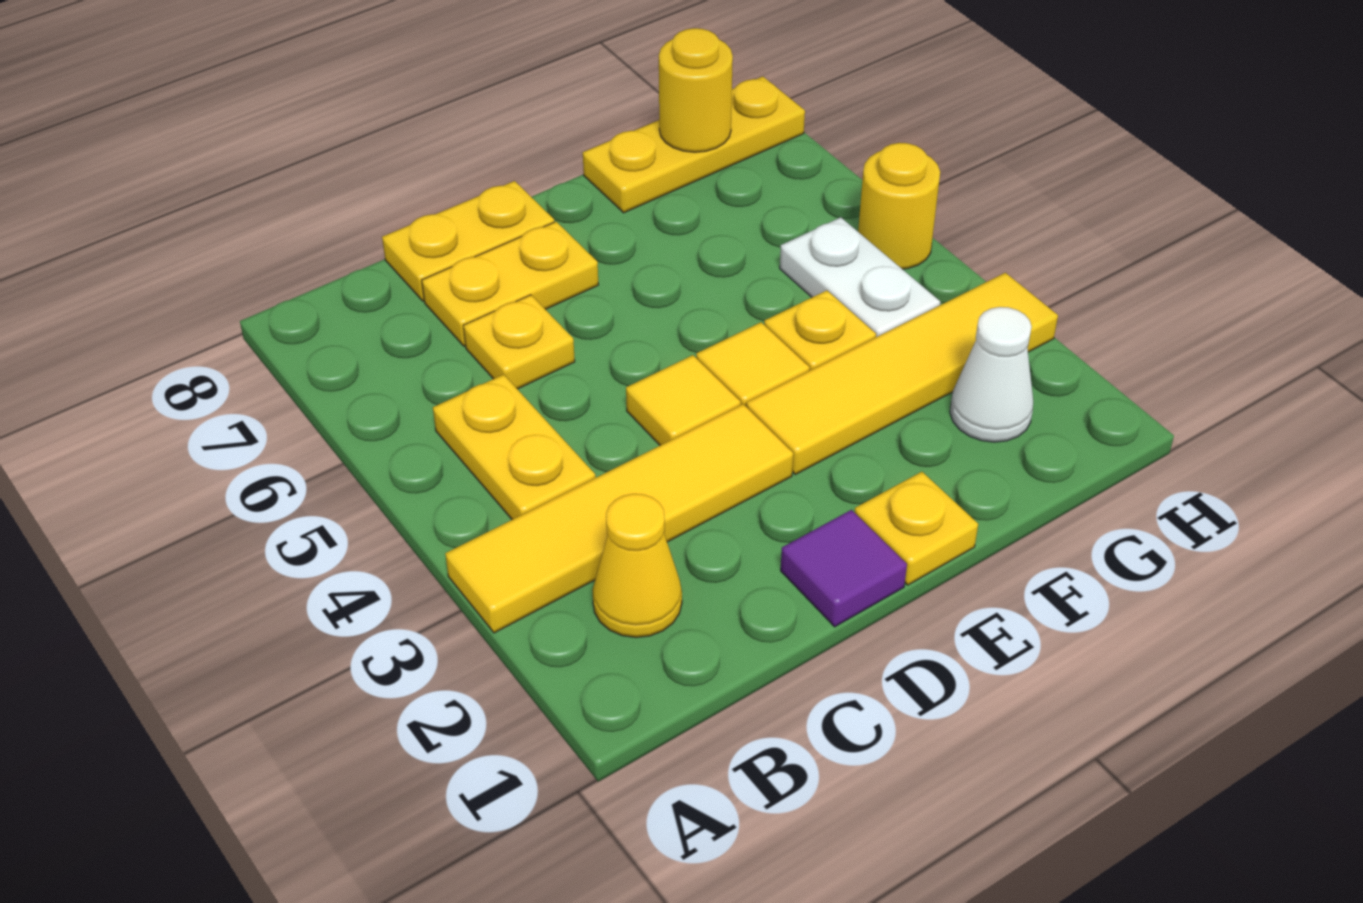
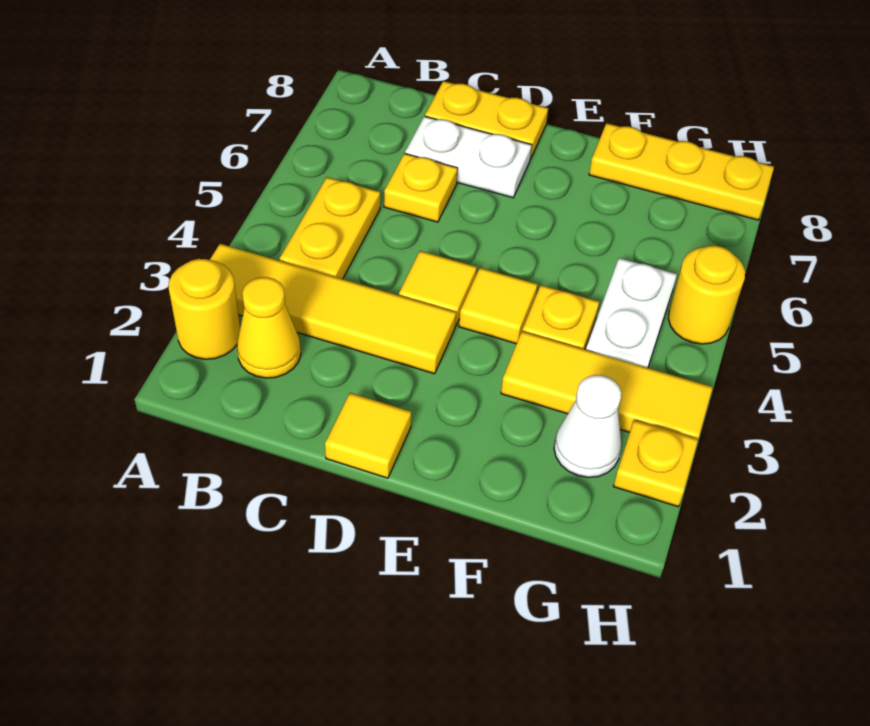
yellow 1x2 plate [422,222,598,346] -> white 1x2 plate [405,116,532,198]
purple 1x1 tile [781,510,907,627] -> yellow 1x1 tile [325,393,411,478]
yellow 1x1 plate [854,472,978,585] -> yellow 1x1 plate moved to [614,420,698,507]
yellow 1x4 tile [746,273,1058,474] -> yellow 1x3 tile [501,331,713,439]
yellow 1x1 round brick [659,28,733,152] -> yellow 1x1 round brick moved to [169,259,240,359]

